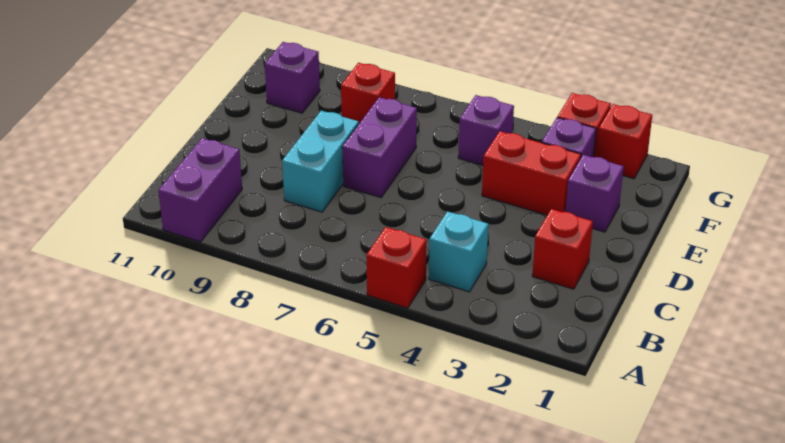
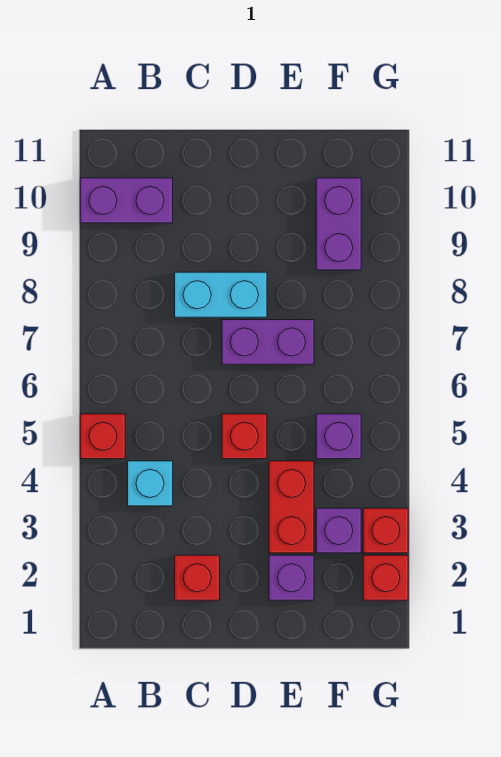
red 1x1 brick [341,63,395,123] -> red 1x1 brick moved to [222,414,267,459]
purple 1x1 brick [265,42,320,113] -> purple 1x2 brick [316,178,361,270]

